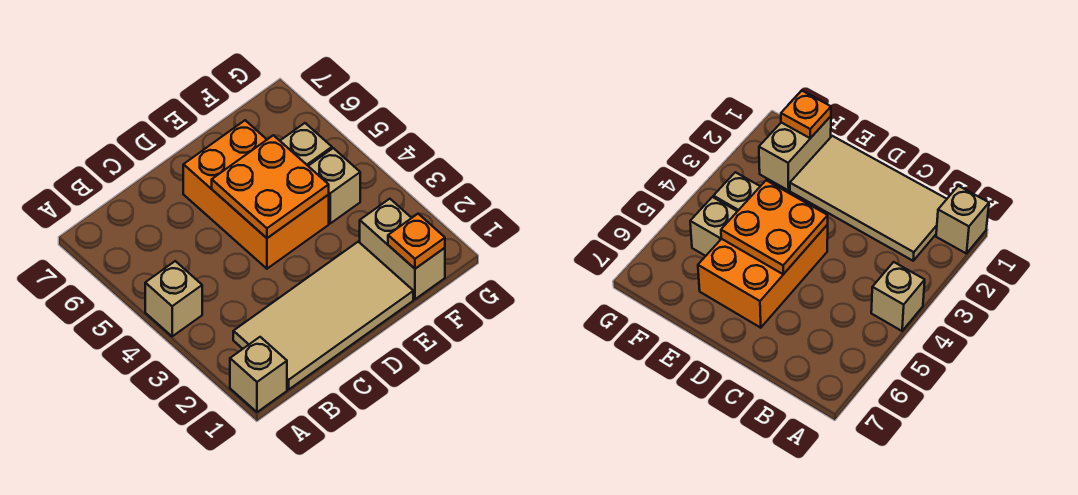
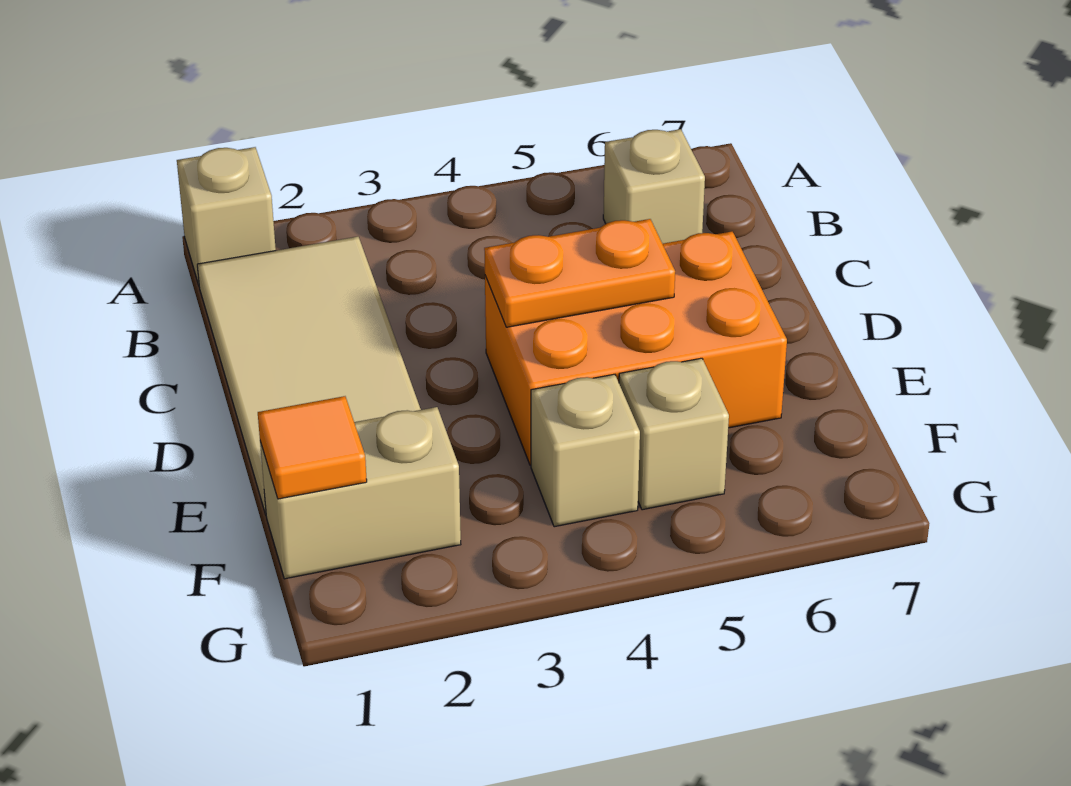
tan 1x1 brick [145,261,202,336] -> tan 1x1 brick moved to [603,129,705,244]
orange 2x2 plate [212,135,329,238] -> orange 1x2 plate [484,219,675,327]
orange 1x1 plate [388,214,445,269] -> orange 1x1 tile [258,396,367,499]

